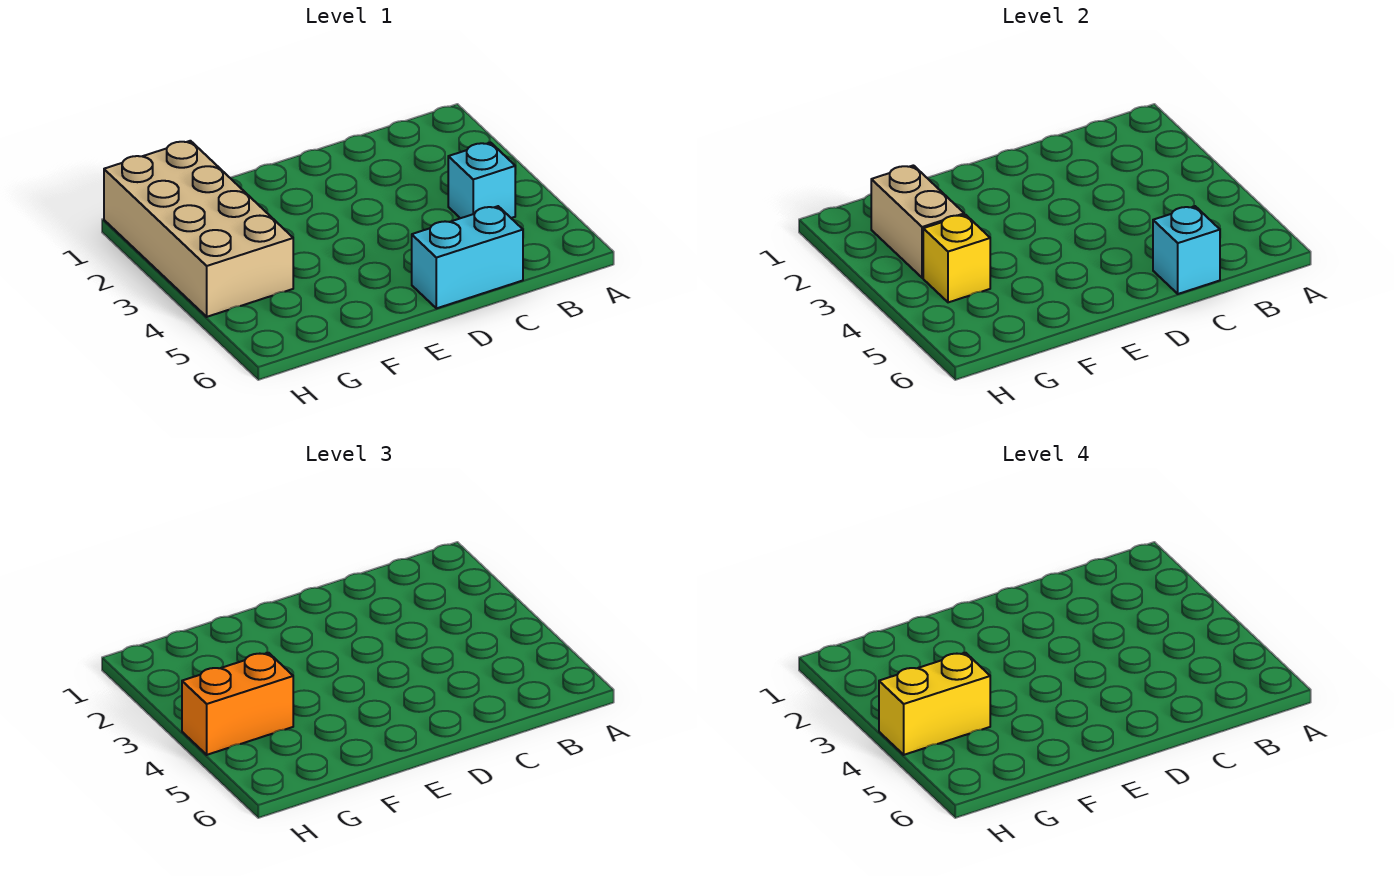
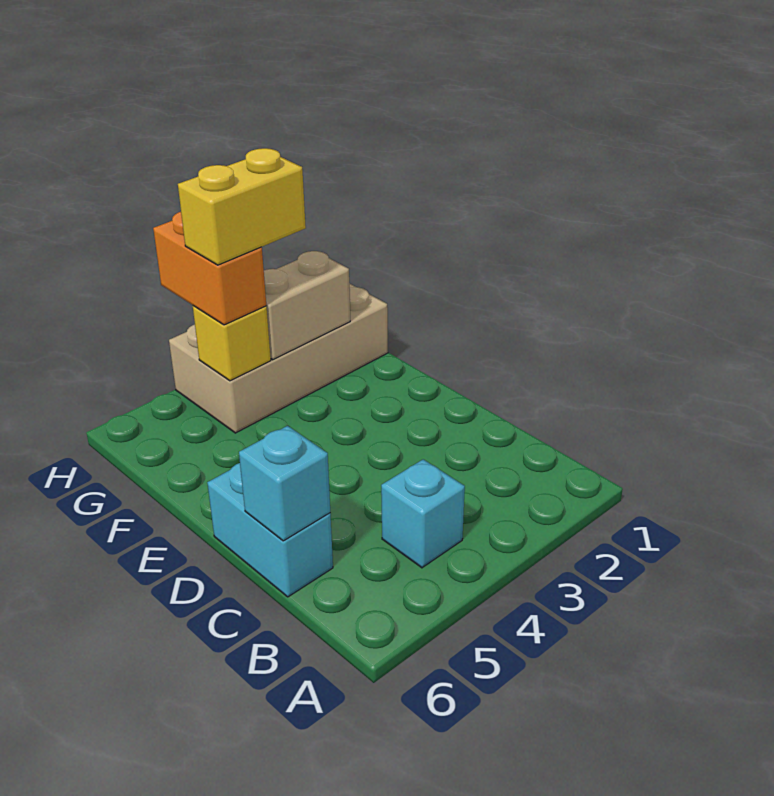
yellow 1x2 brick [879,653,990,755] -> yellow 1x2 brick turned to [178,148,306,265]

